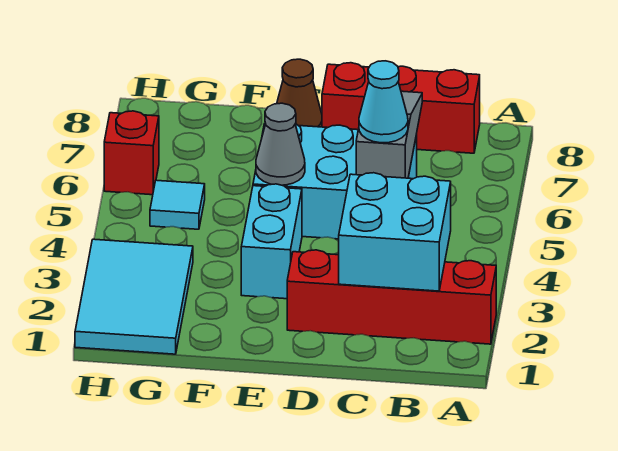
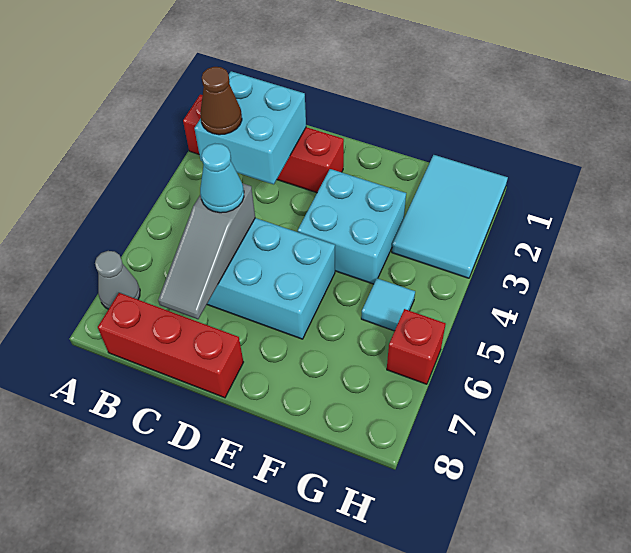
cyan 1x2 brick [241,184,302,299] -> cyan 2x2 brick [298,169,406,284]
grey 1x1 cone [256,103,305,185] -> grey 1x1 cone moved to [95,251,140,309]
brown 1x1 cone [277,59,322,127] -> brown 1x1 cone moved to [200,67,242,135]

